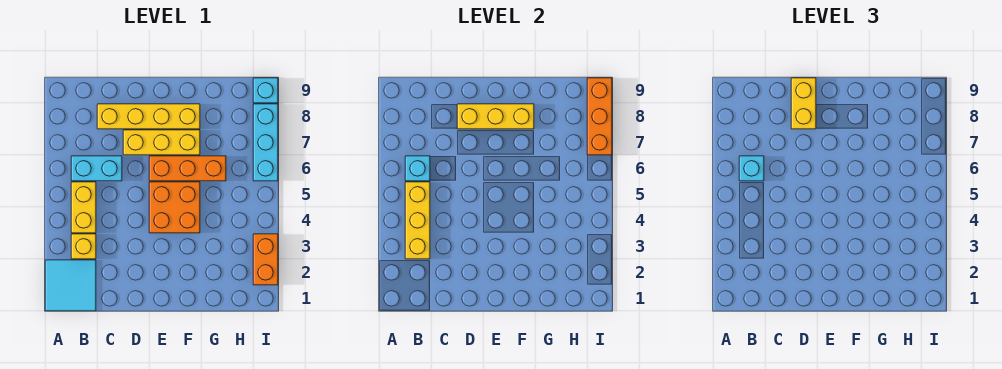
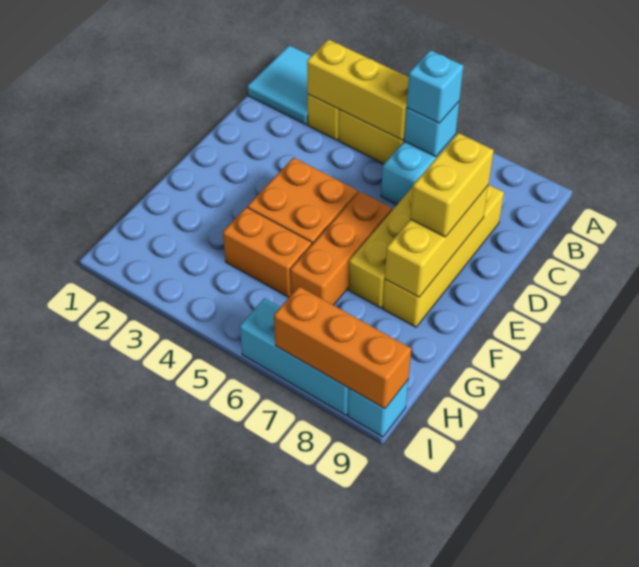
yellow 1x2 brick [791,78,816,129] -> yellow 1x2 brick turned to [410,133,494,237]
orange 1x2 brick [253,234,278,285] -> orange 1x2 brick moved to [223,207,312,297]

